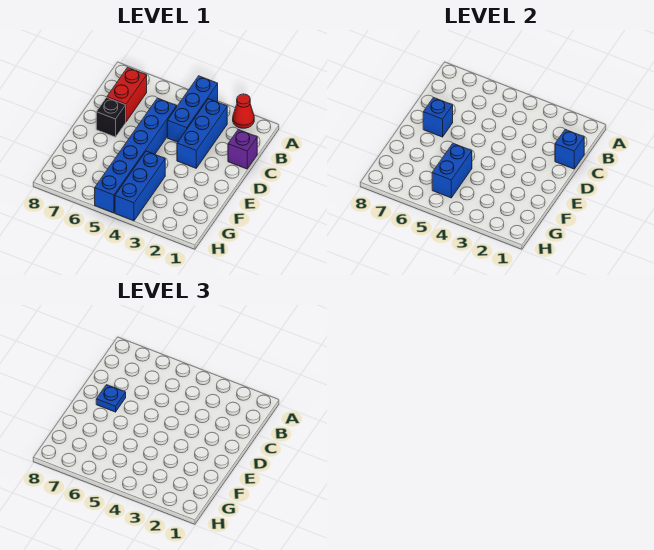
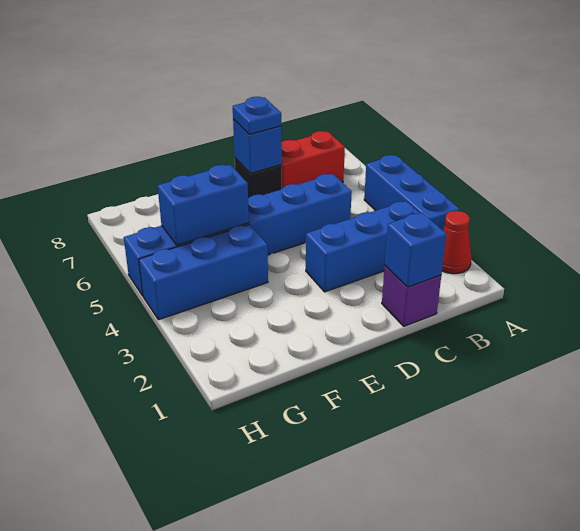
blue 1x3 brick [167,76,218,142] -> blue 1x3 brick turned to [364,155,460,230]

